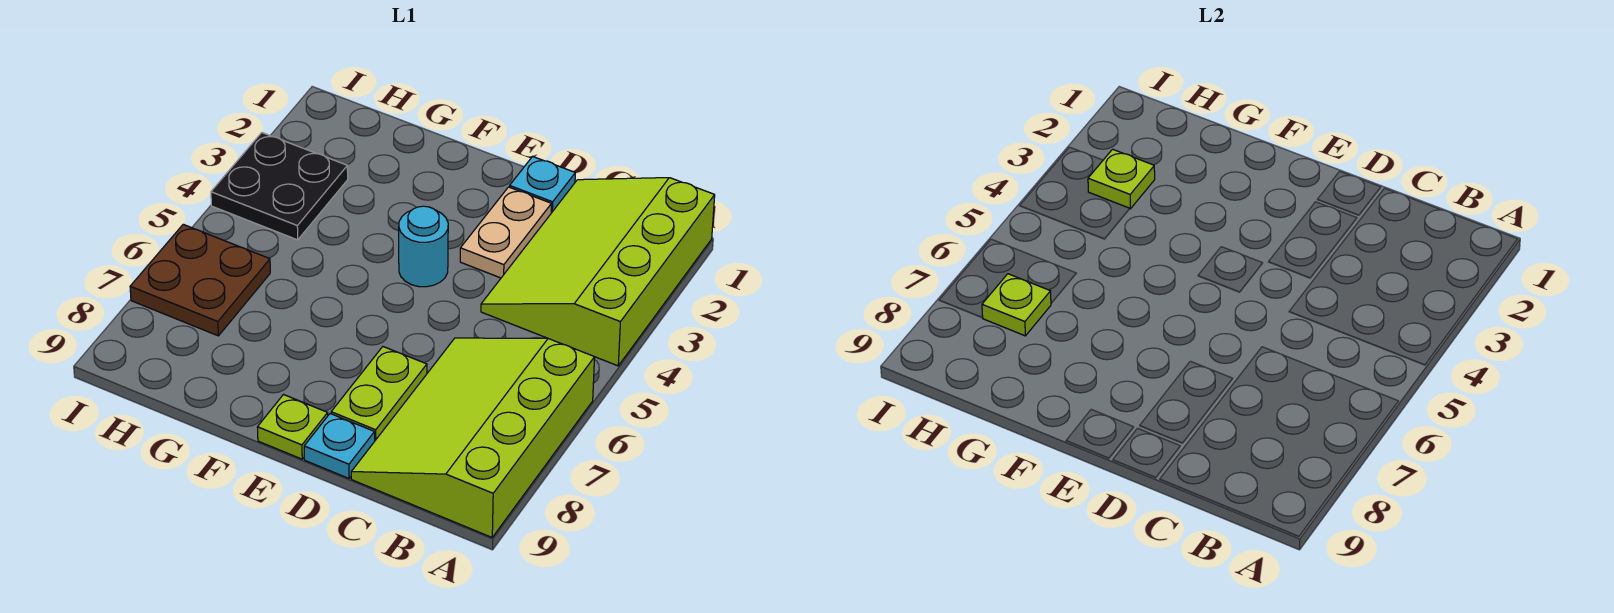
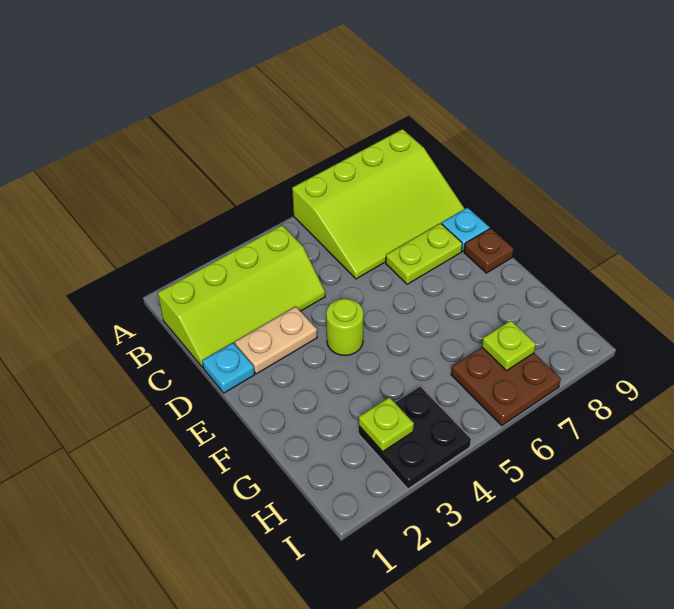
lime 3x4 slope [481,178,715,366] -> lime 2x4 slope [158,225,325,367]
cyan 1x1 round brick [399,206,448,287] -> lime 1x1 round brick [326,299,363,356]
lime 1x1 plate [257,395,328,459] -> brown 1x1 plate [464,228,513,273]

